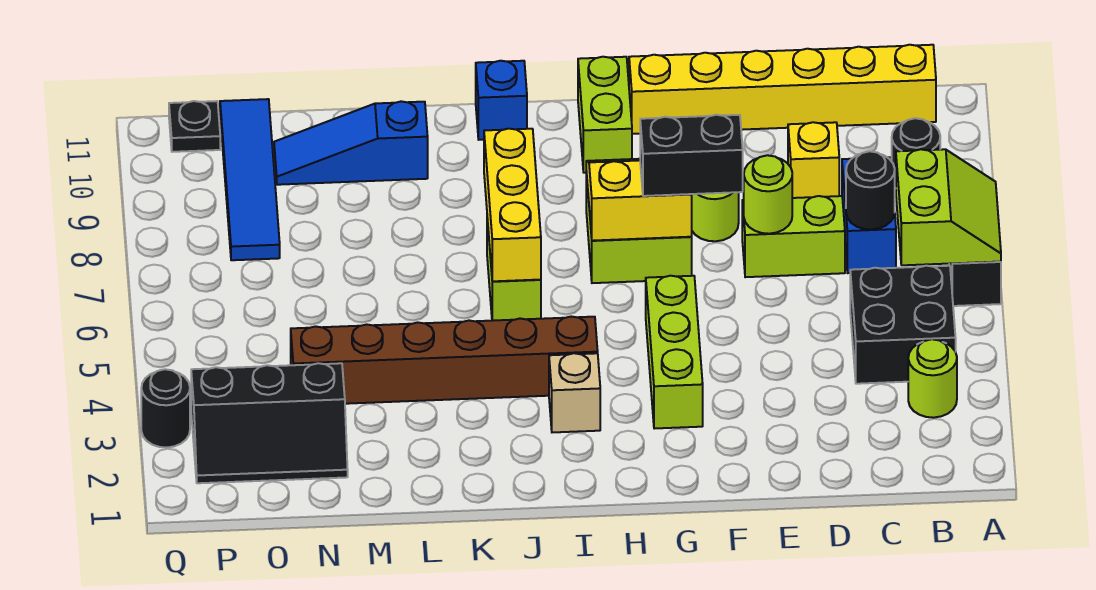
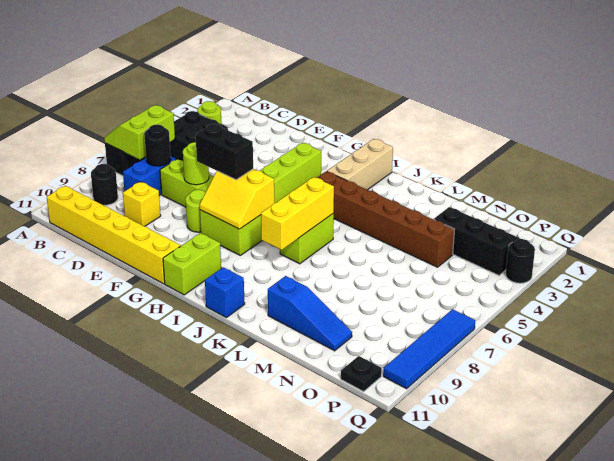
tan 1x1 brick [549,353,600,432] -> tan 1x3 brick [327,139,393,190]
blue 1x4 tile [220,99,280,260] -> blue 1x4 tile moved to [383,309,475,389]

